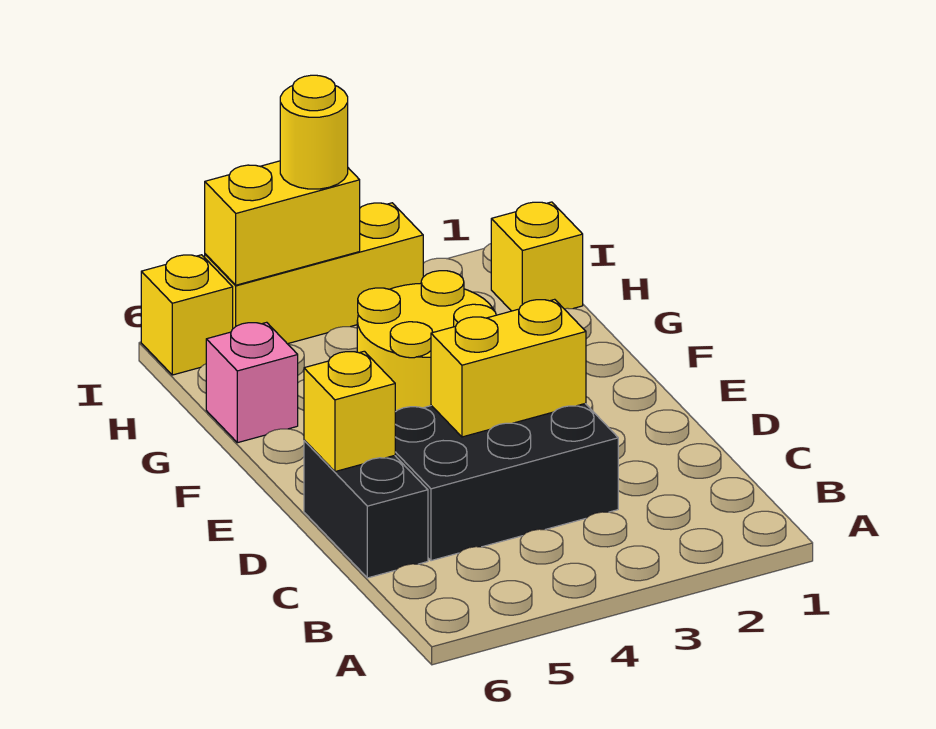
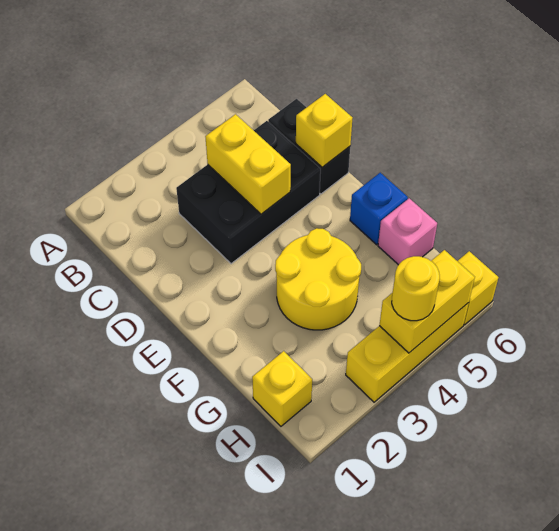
yellow 1x2 brick [431,299,586,437] -> yellow 1x2 brick turned to [205,114,291,214]
none -> blue 1x1 brick [350,173,408,245]

